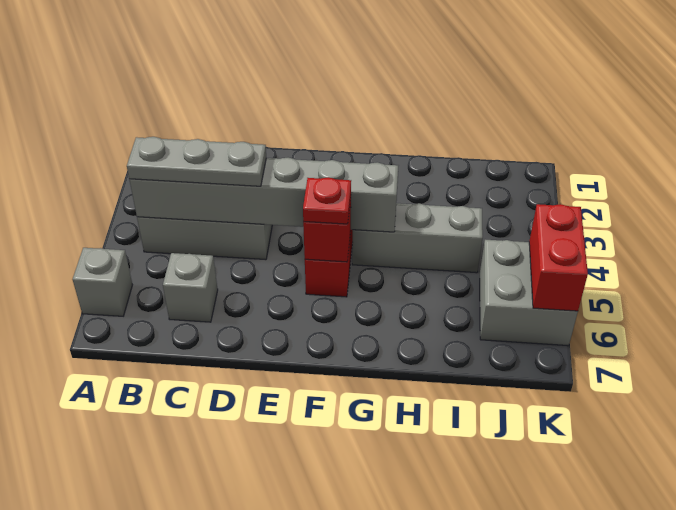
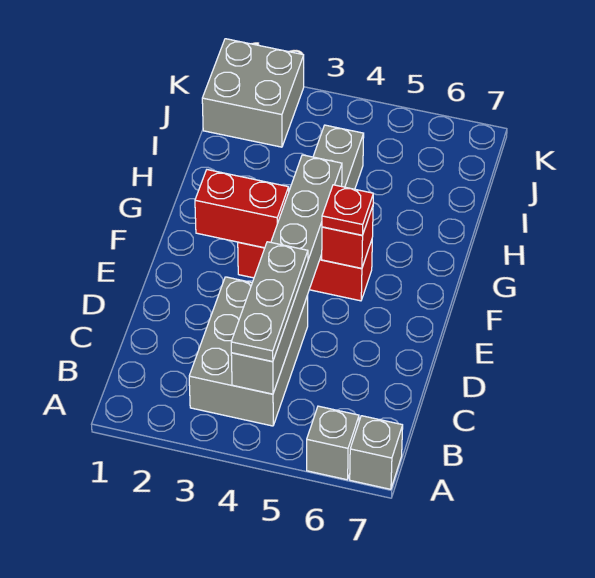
grey 1x1 brick [163,253,218,322] -> grey 1x1 brick moved to [350,416,403,489]
grey 2x2 brick [480,240,578,346] -> grey 2x2 brick moved to [202,39,304,147]
red 1x2 brick [529,204,588,311] -> red 1x2 brick moved to [195,170,289,248]

